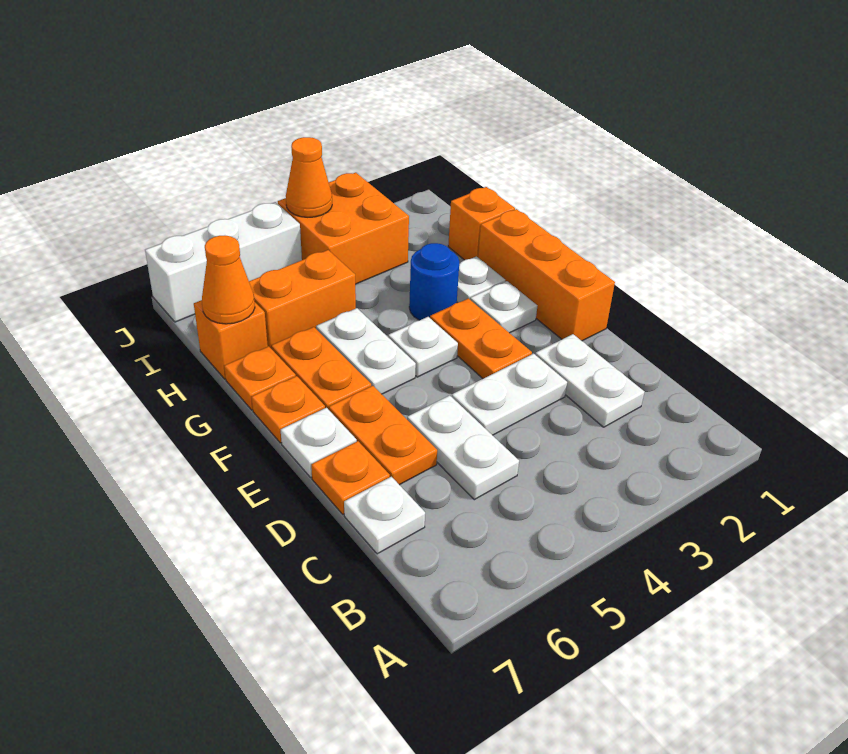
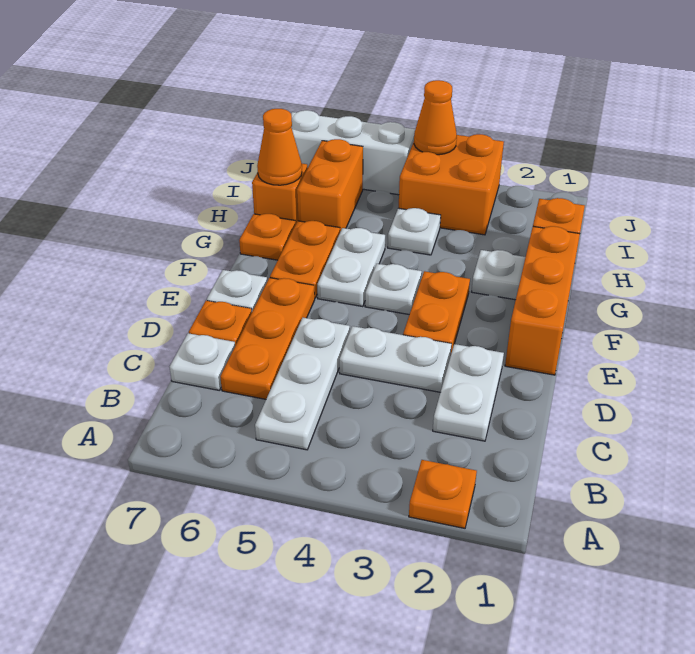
white 1x2 plate [407,395,519,500] -> white 1x3 plate [255,318,350,450]
orange 1x2 plate [329,386,437,485] -> orange 1x3 plate [220,278,315,399]
white 1x1 plate [470,281,537,333] -> white 1x1 plate moved to [388,208,441,255]
orange 1x1 plate [252,376,325,443] -> orange 1x1 plate moved to [409,460,477,528]
blue 1x1 round brick [409,243,459,320] -> none
orange 1x2 brick [249,250,356,348] -> orange 1x2 brick turned to [297,139,363,232]

